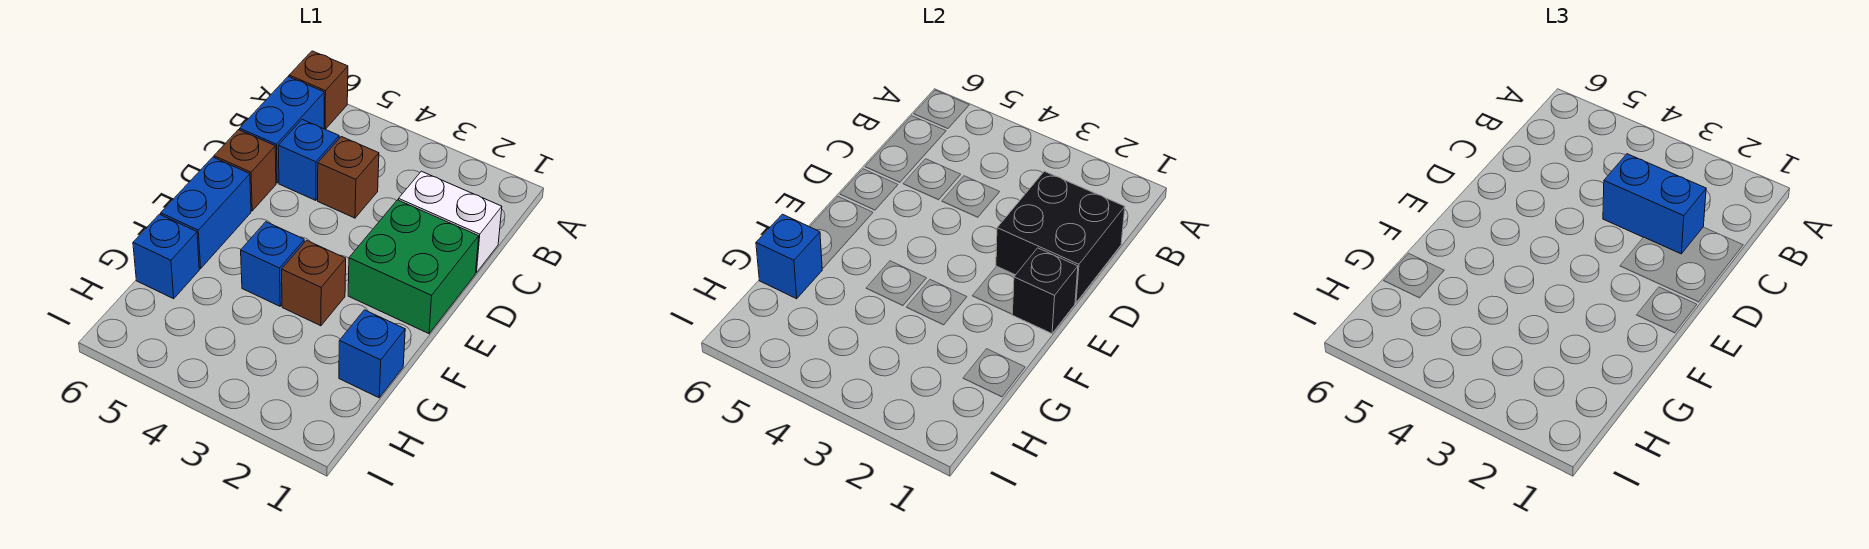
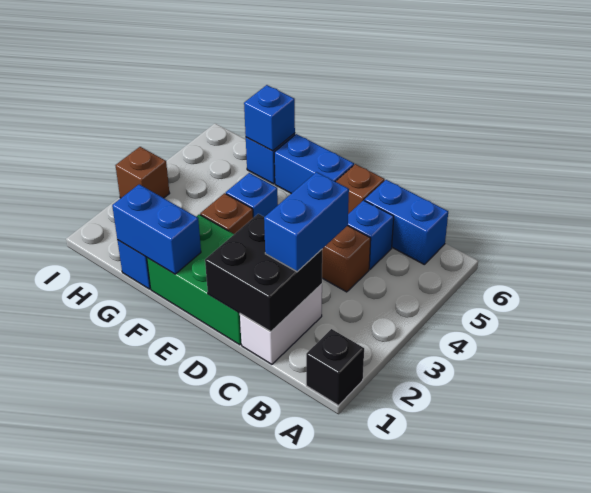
brown 1x1 brick [289,51,348,129] -> brown 1x1 brick moved to [115,147,170,198]
green 2x2 brick [348,200,479,334] -> green 2x3 brick [147,214,241,345]
black 1x1 brick [1012,248,1078,334] -> black 1x1 brick moved to [306,329,364,405]
none -> blue 1x2 brick [112,184,201,274]

